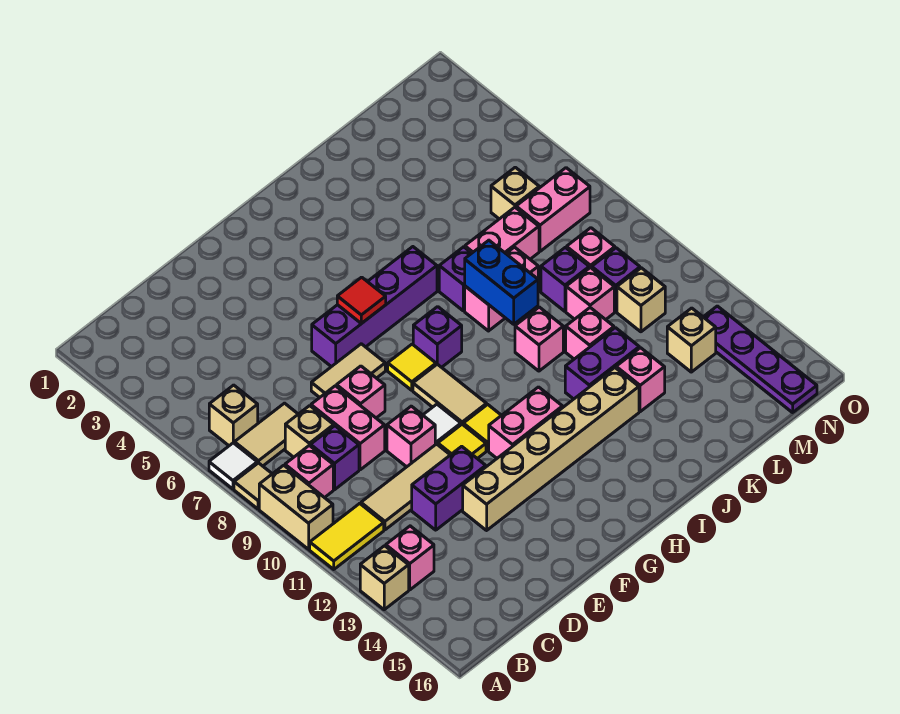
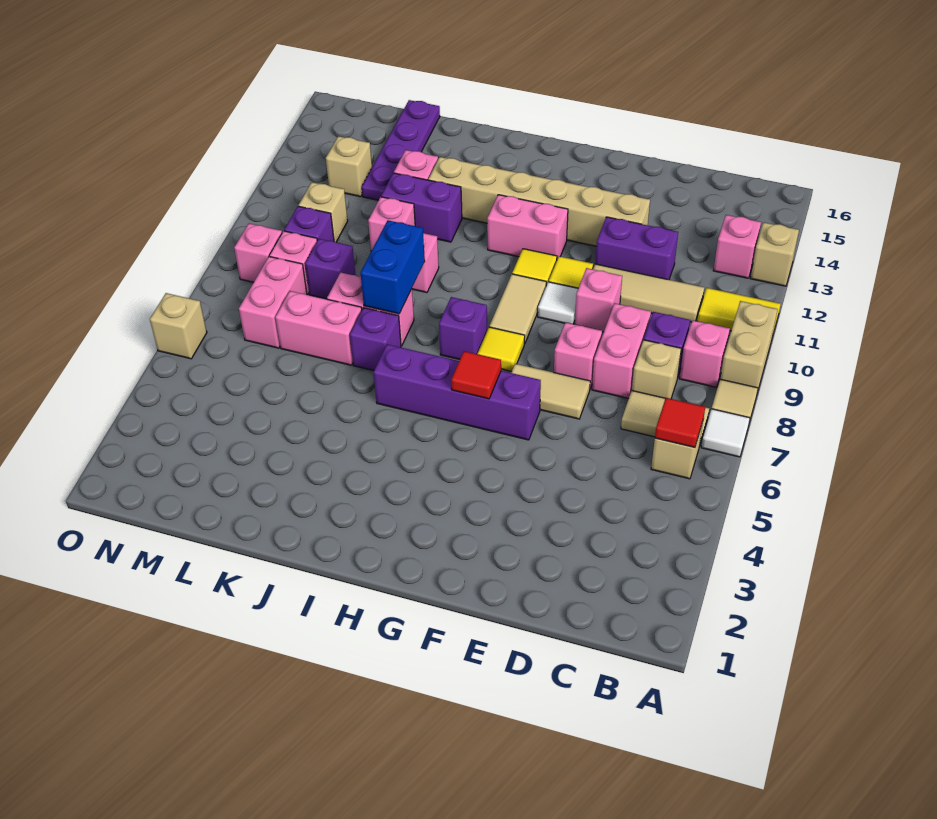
none -> red 1x1 tile [655,398,705,448]
pink 1x1 brick [566,267,614,320] -> pink 1x1 brick moved to [234,224,282,282]
tan 1x1 brick [491,167,539,219] -> tan 1x1 brick moved to [150,293,207,359]
pink 1x2 brick [516,168,590,251] -> pink 1x2 brick turned to [239,256,307,348]
purple 1x4 plate [704,306,817,413] -> purple 1x4 plate moved to [362,100,440,200]

